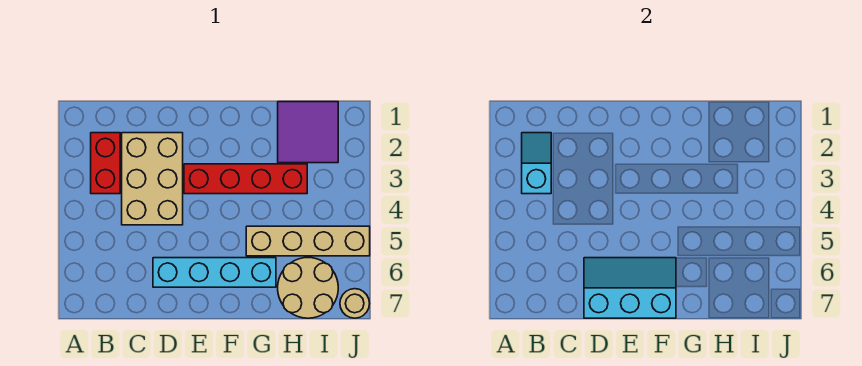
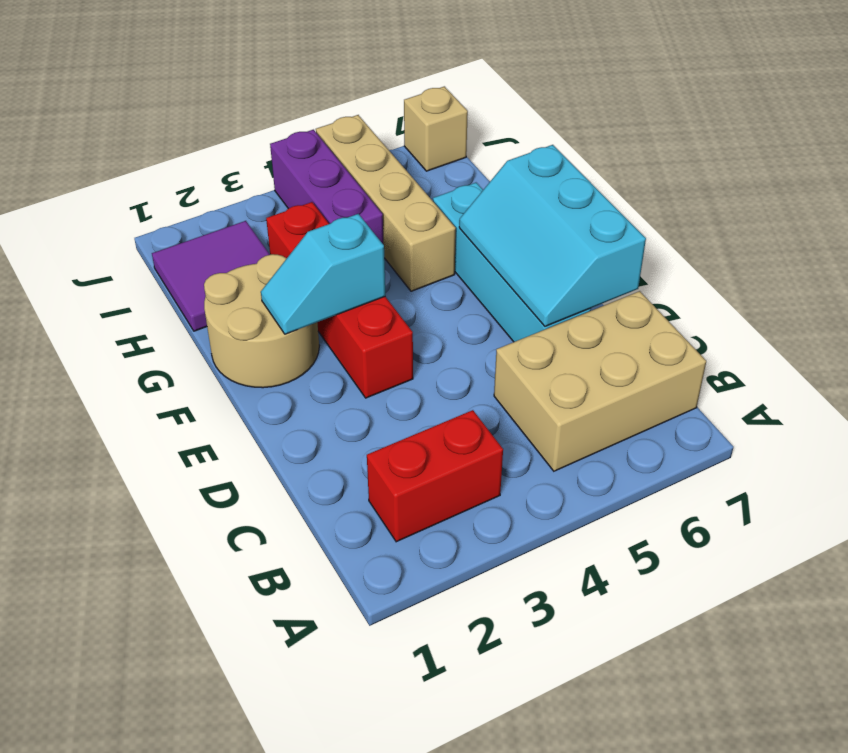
cyan 1x2 slope [522,133,551,194] -> cyan 1x2 slope moved to [261,214,385,334]
tan 2x3 brick [122,133,183,225] -> tan 2x3 brick moved to [494,291,706,471]
none -> purple 1x3 brick [270,130,384,245]
tan 2x2 round brick [278,258,338,318] -> tan 2x2 round brick moved to [204,254,319,388]
tan 1x1 round brick [340,289,370,318] -> tan 1x1 brick [404,86,468,171]

